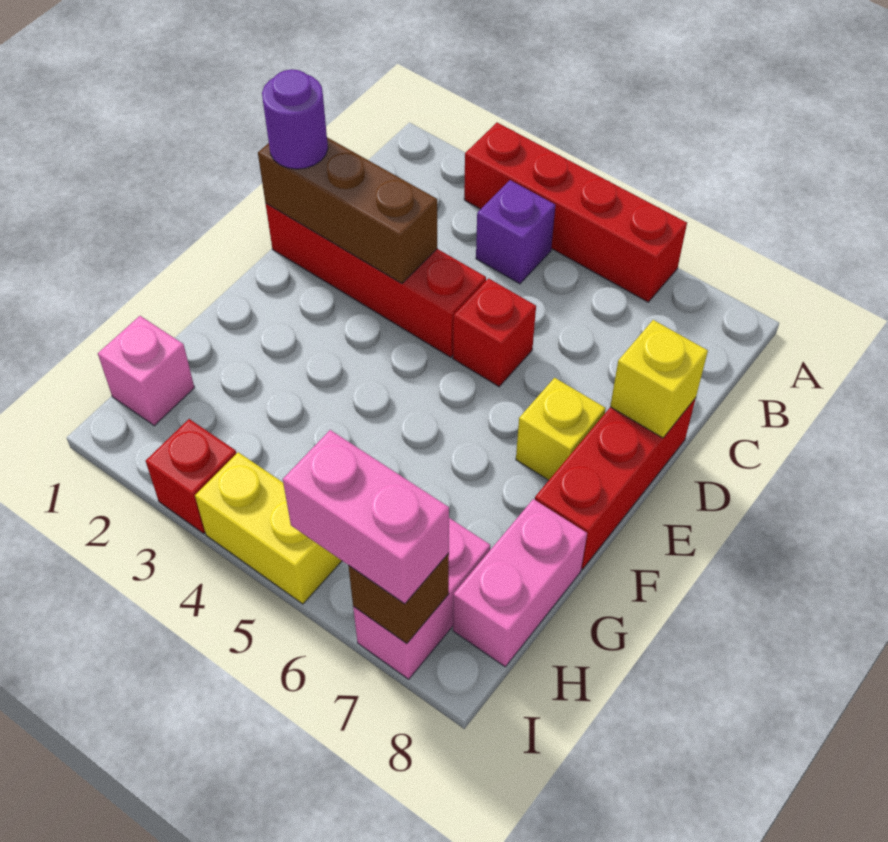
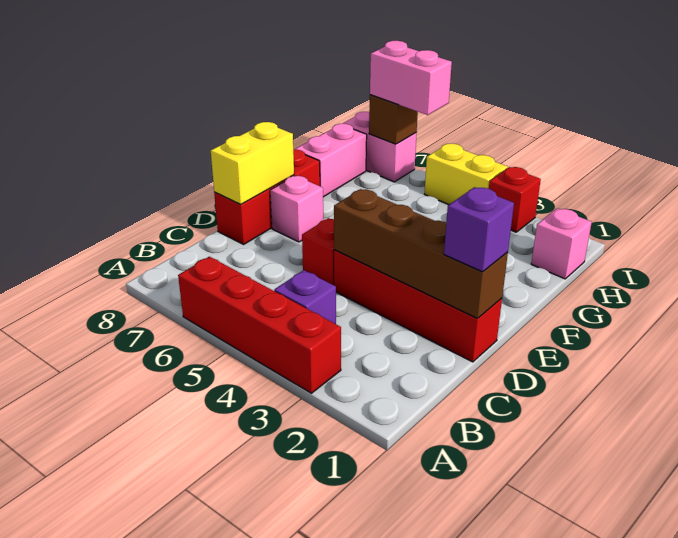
brown 1x3 brick [258,137,437,283] -> brown 1x4 brick [334,189,508,318]
purple 1x1 round brick [262,69,328,169] -> purple 1x1 brick [444,187,514,272]
yellow 1x1 brick [610,320,708,438] -> yellow 1x2 brick [211,122,294,204]
yellow 1x1 brick [516,378,606,480] -> pink 1x1 brick [270,176,323,242]
pink 1x2 brick [353,518,490,679] -> pink 1x2 brick turned to [343,112,417,182]

